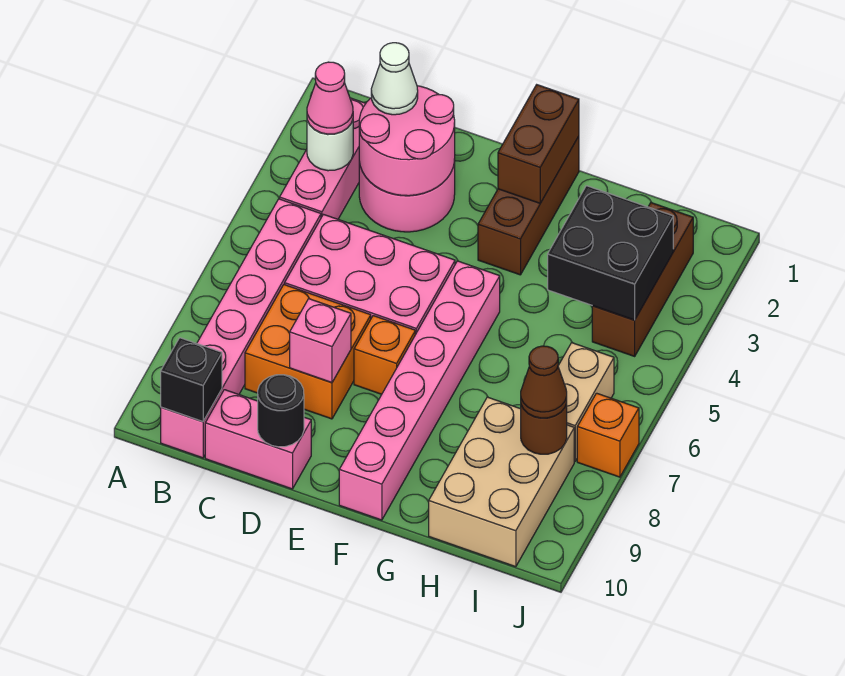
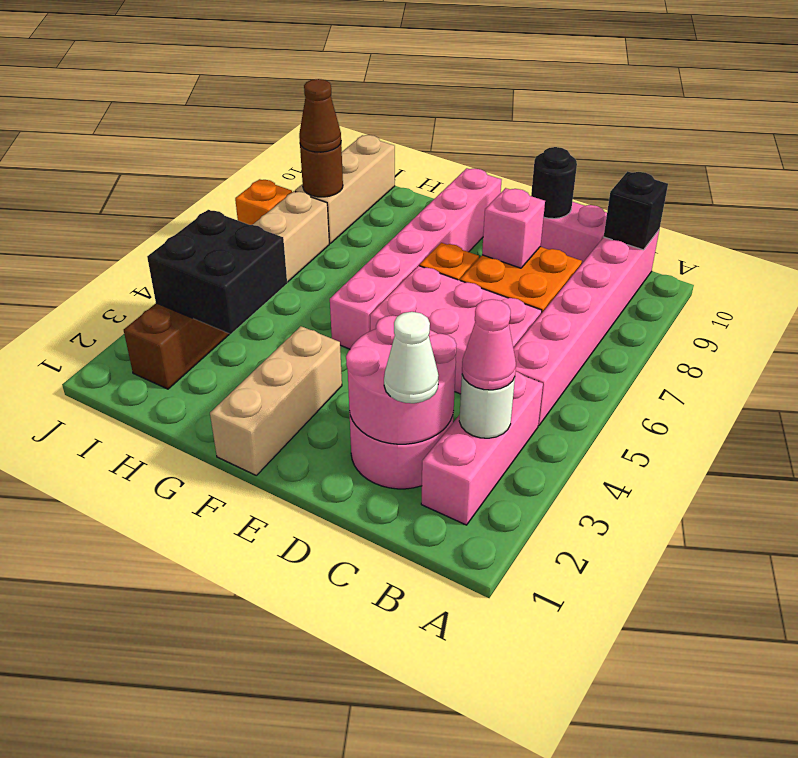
brown 1x3 brick [478,136,579,275] -> tan 1x3 brick [210,326,342,475]
brown 1x2 brick [498,85,579,203] -> none
tan 2x3 brick [429,397,574,567] -> tan 1x3 brick [295,135,395,244]

